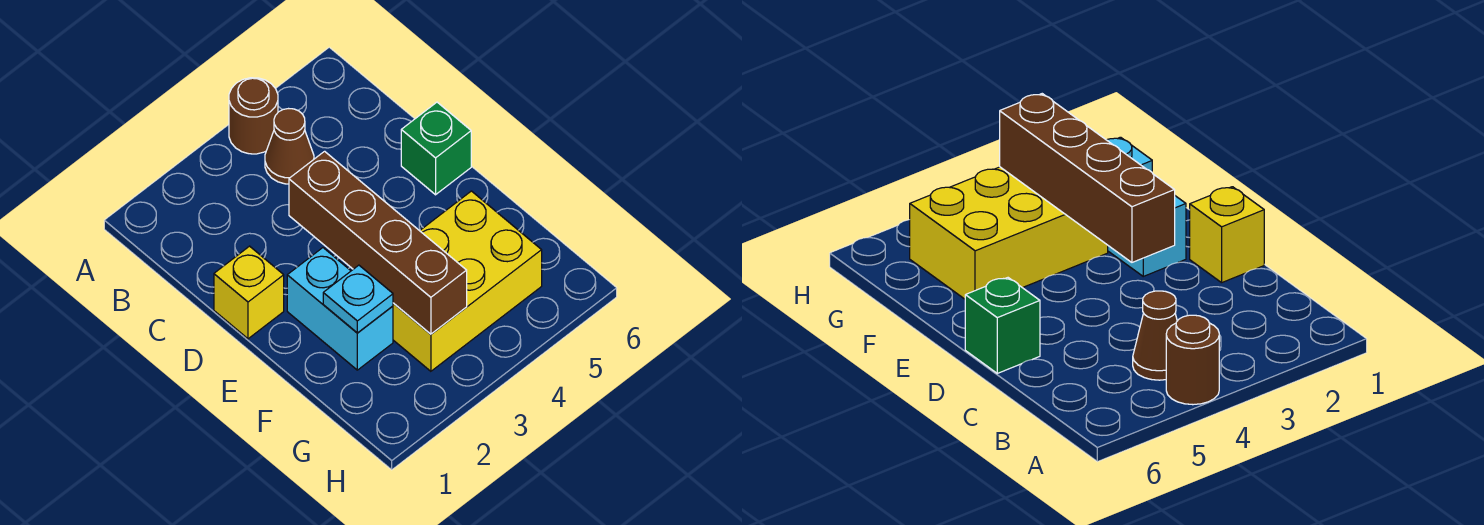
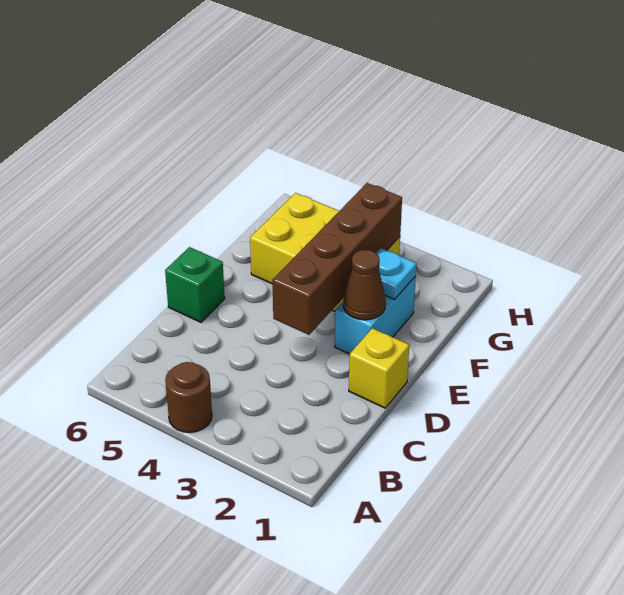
brown 1x1 cone [265,109,314,184] -> brown 1x1 cone moved to [343,250,386,320]

